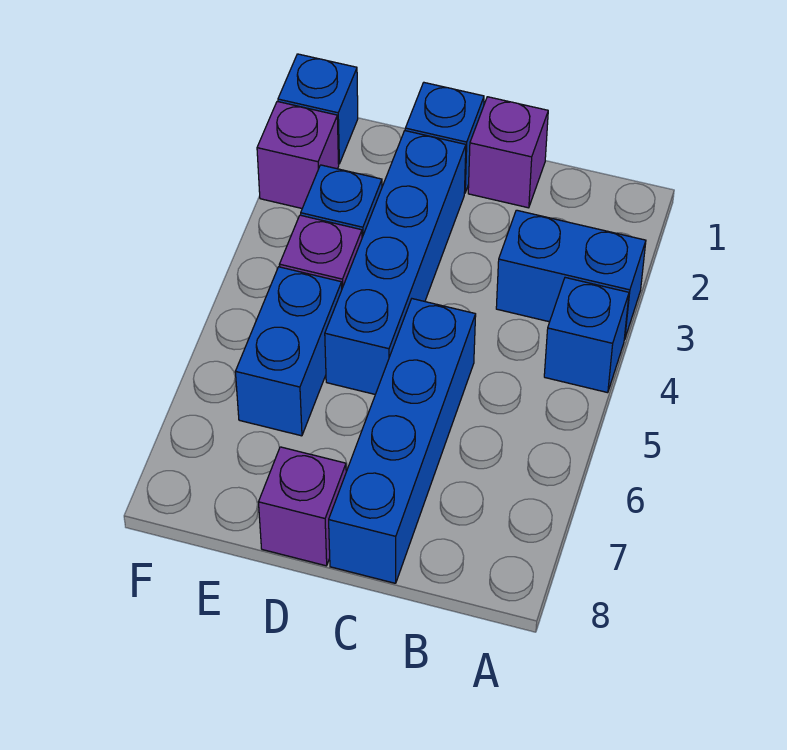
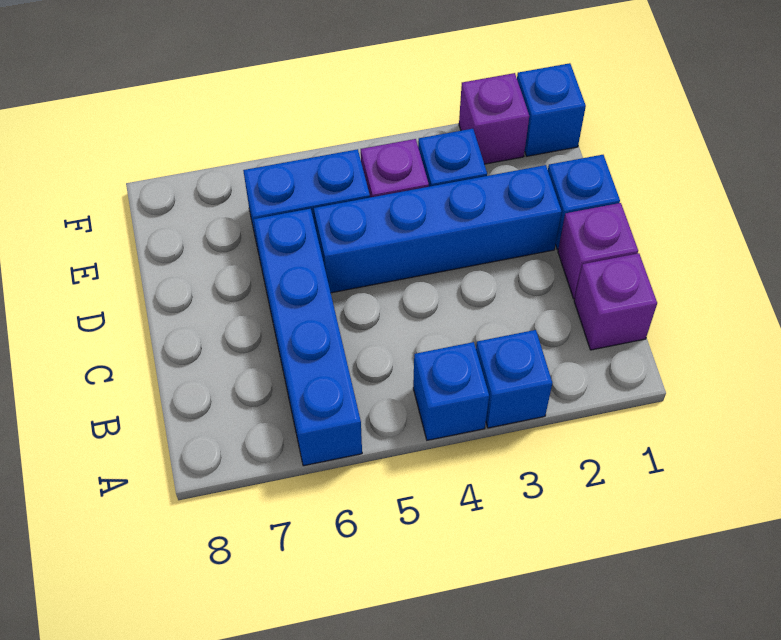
blue 1x2 brick [496,210,646,340] -> blue 1x1 brick [476,330,552,428]
blue 1x4 brick [329,299,476,583] -> blue 1x4 brick turned to [254,209,362,466]
purple 1x1 brick [259,447,346,566] -> purple 1x1 brick moved to [574,253,657,350]

